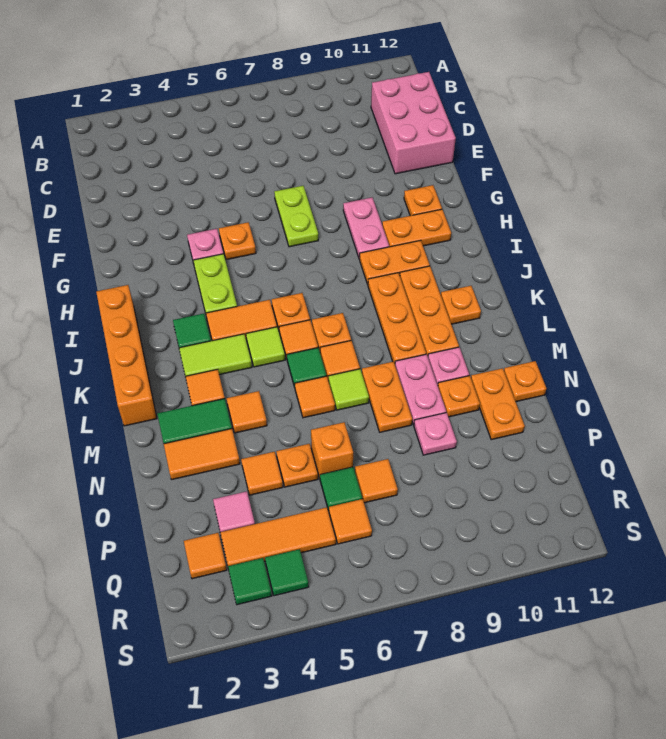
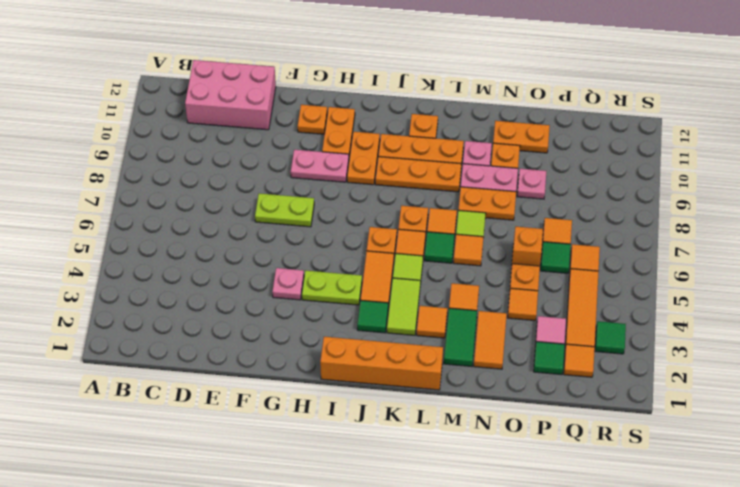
orange 1x1 plate [219,222,256,260] -> none
orange 1x1 plate [504,361,546,402] -> none
green 1x1 tile [265,549,309,596] -> green 1x1 tile moved to [534,342,565,375]

